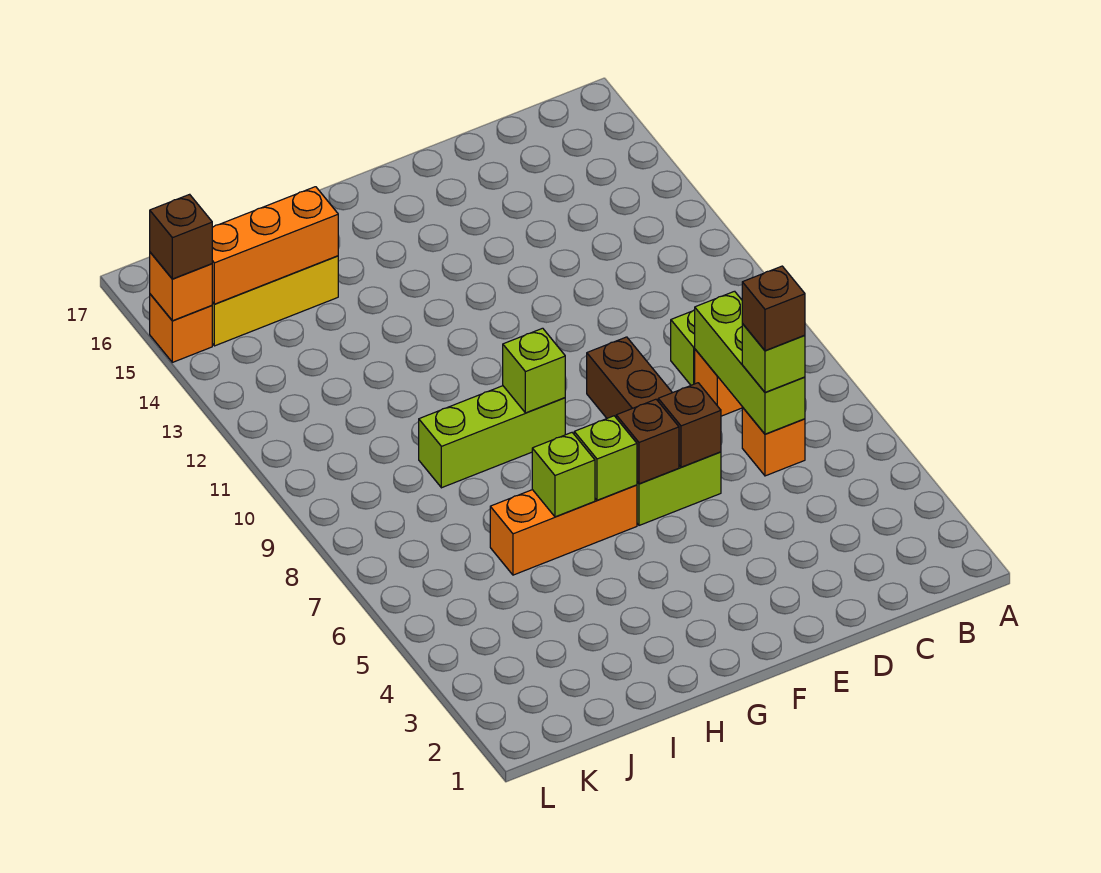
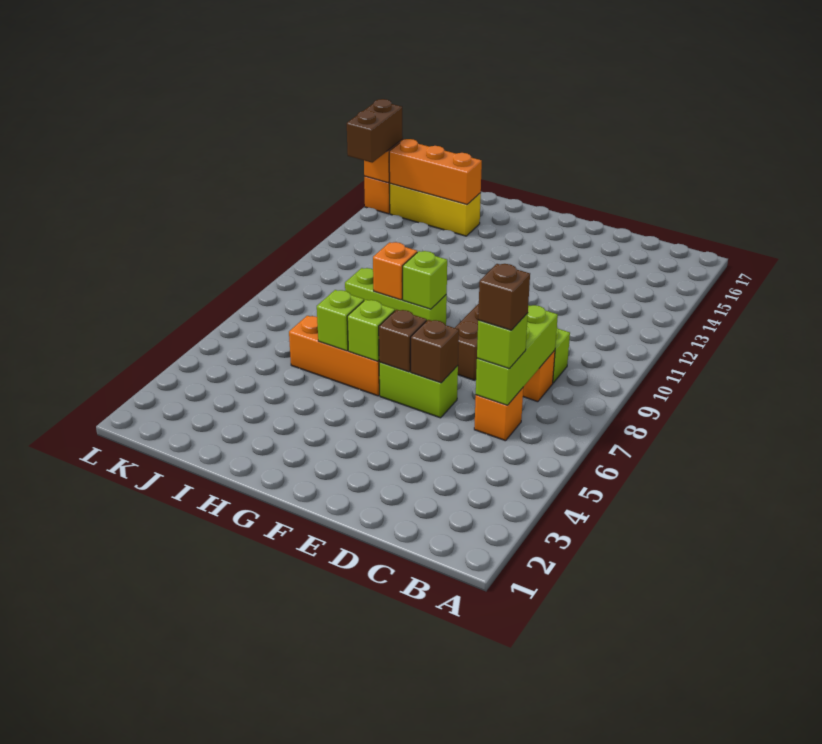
none -> orange 1x1 brick [373,242,417,300]
brown 1x1 brick [150,194,212,279] -> brown 1x2 brick [347,99,403,162]

